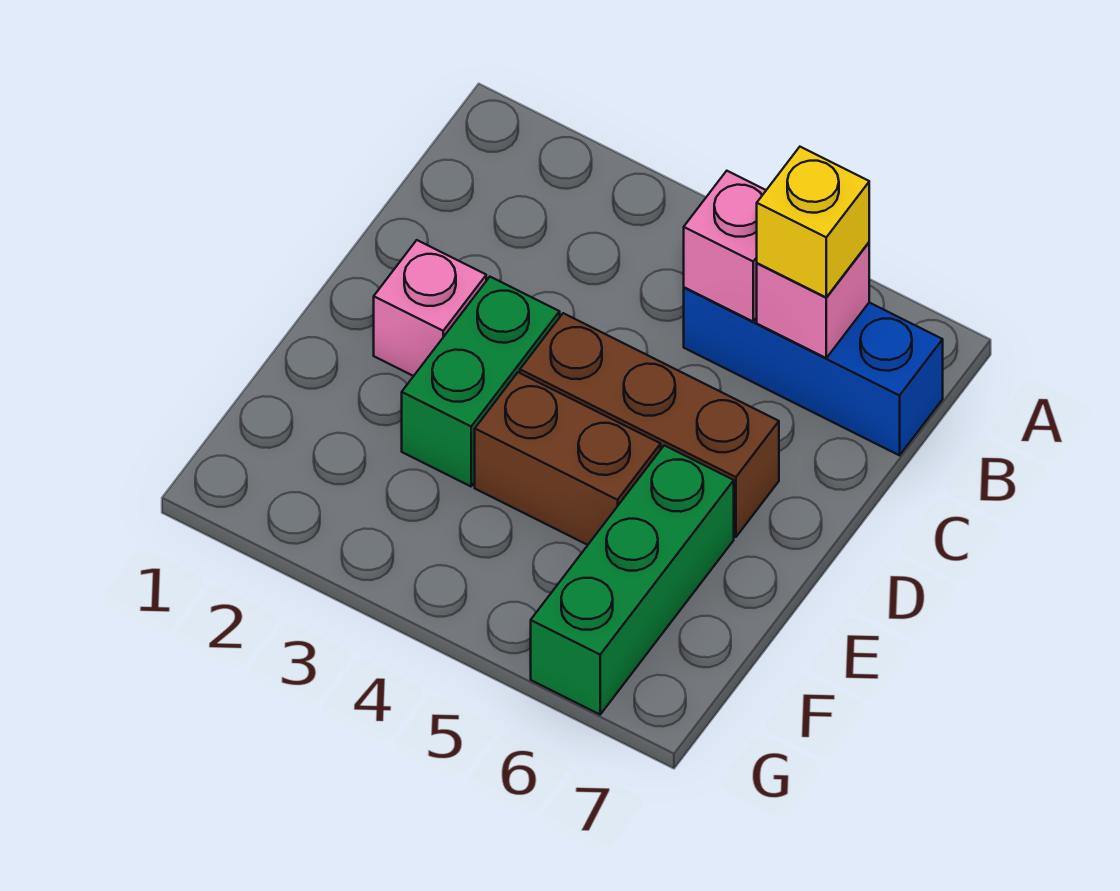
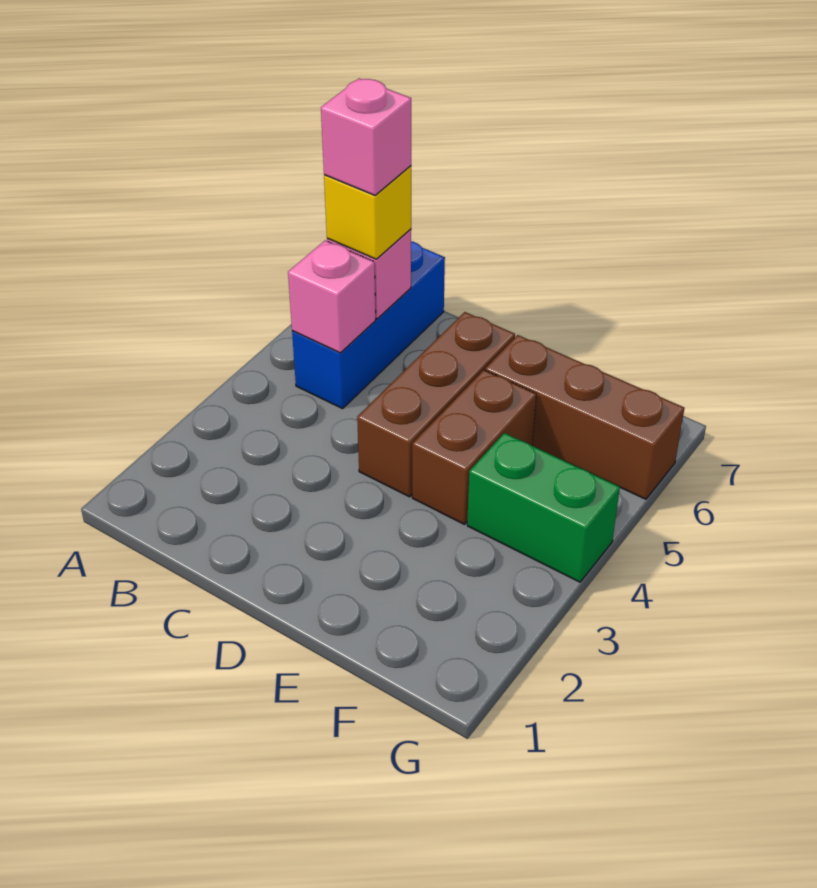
pink 1x1 brick [374,240,486,376] -> pink 1x1 brick moved to [321,78,411,195]
green 1x2 brick [402,277,560,486] -> green 1x2 brick moved to [467,433,620,582]
green 1x3 brick [531,445,734,714] -> brown 1x3 brick [485,335,684,499]

